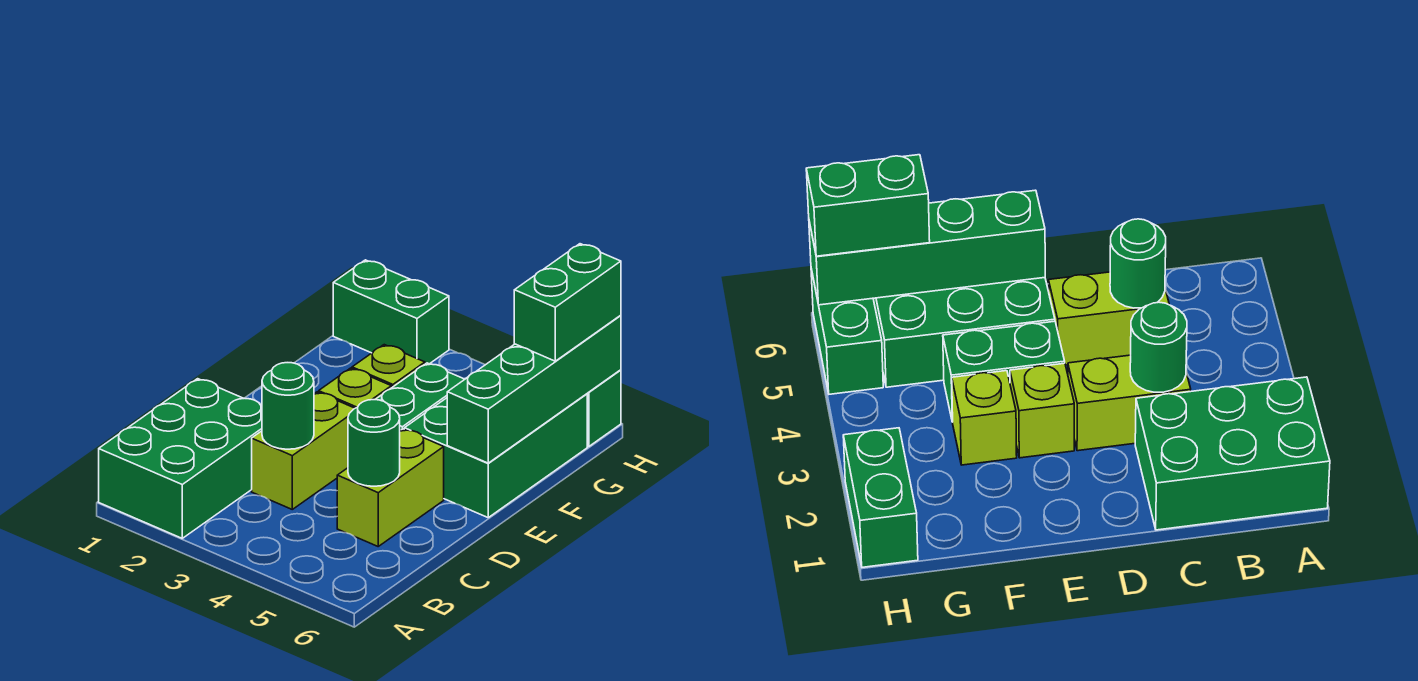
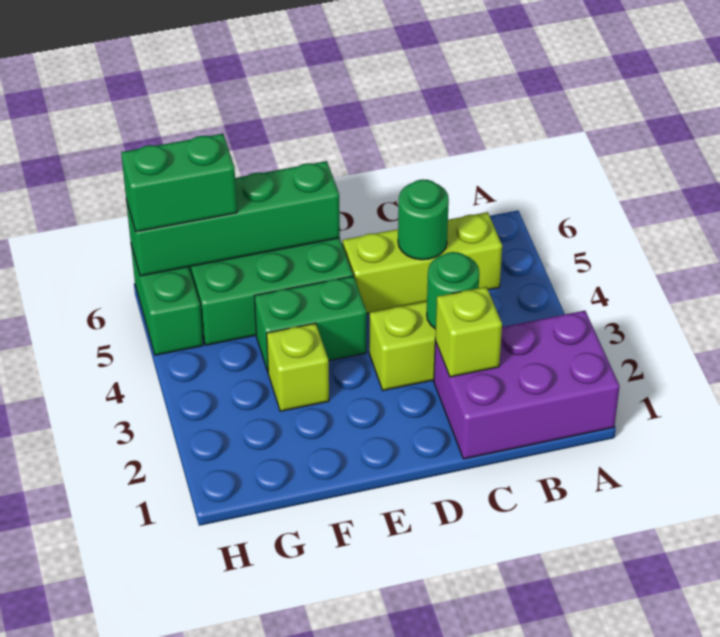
green 2x3 brick [99,379,262,538] -> purple 2x3 brick [434,311,620,459]
lime 1x2 brick [337,429,444,546] -> lime 1x3 brick [343,212,502,313]
lime 1x1 brick [319,368,391,408] -> lime 1x1 brick moved to [435,287,502,377]
green 1x2 brick [333,260,449,364] -> none

